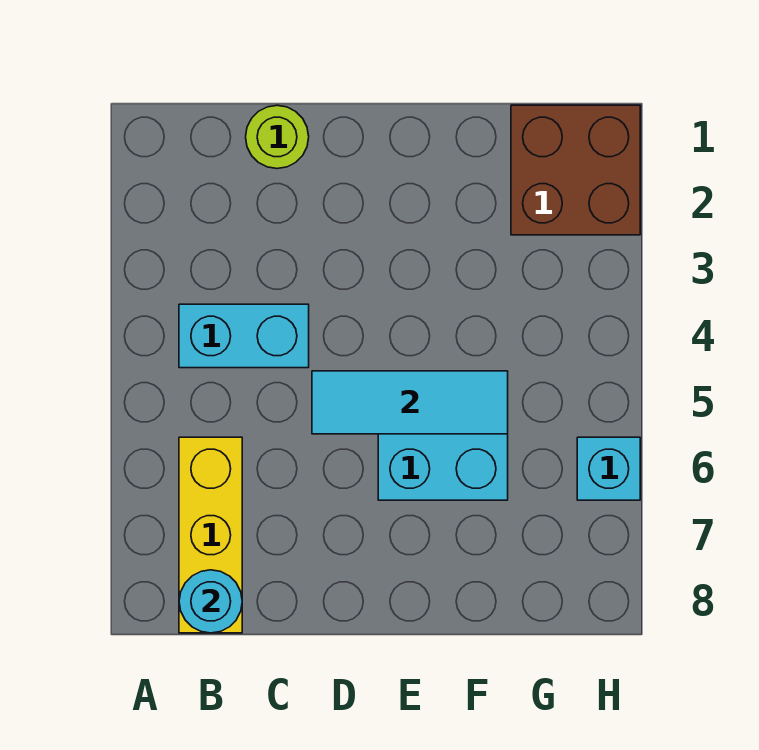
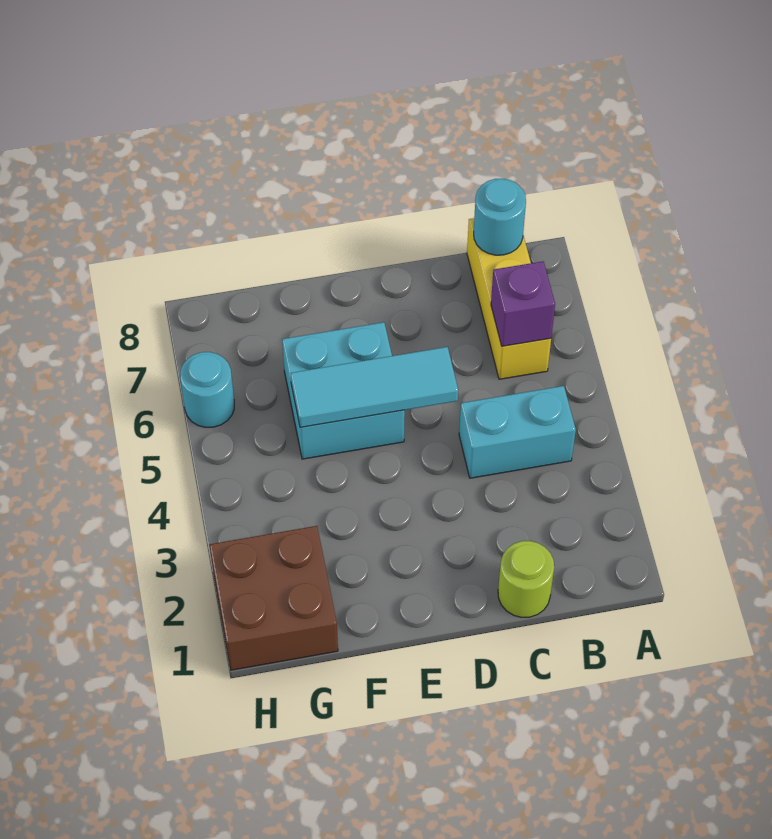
none -> purple 1x1 brick [491,261,555,346]
cyan 1x1 brick [577,437,640,500] -> cyan 1x1 round brick [180,352,234,427]

